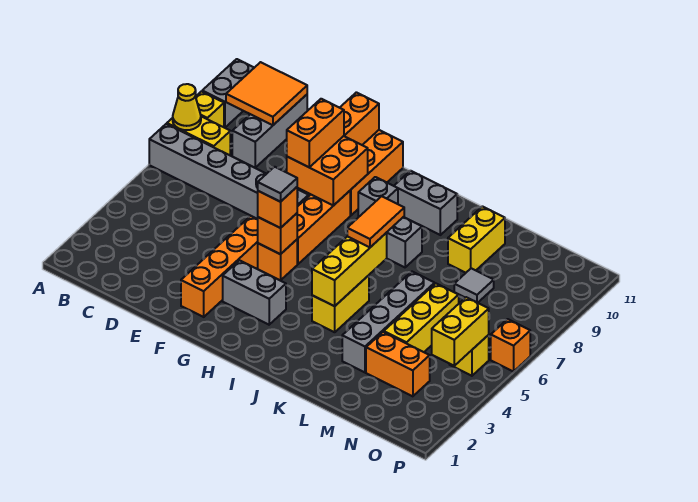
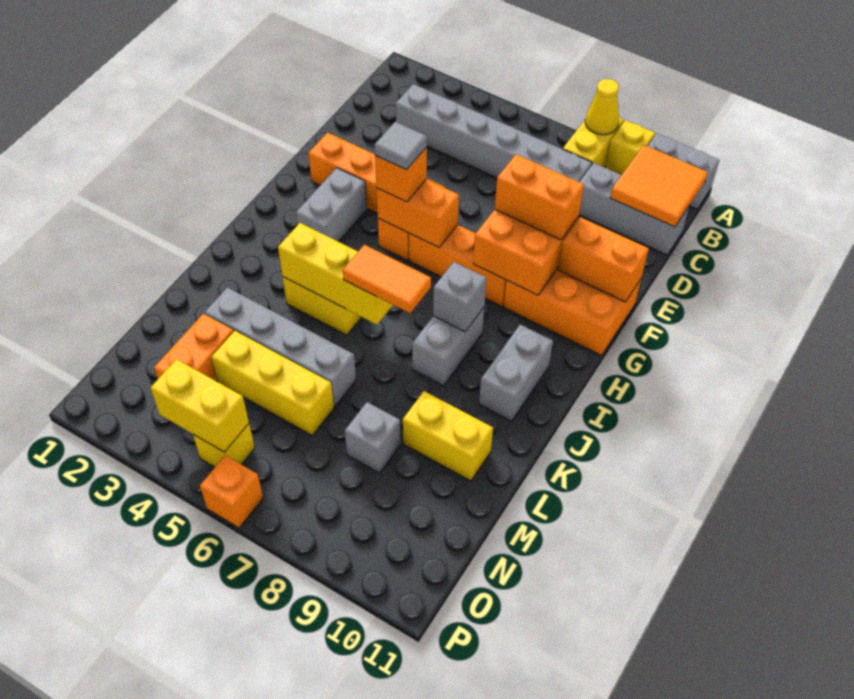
grey 1x6 brick [149,124,309,219] -> grey 1x6 brick turned to [396,84,592,182]
orange 1x1 brick [258,213,297,254] -> orange 1x2 brick [376,180,459,247]
grey 1x1 tile [454,268,494,303] -> grey 1x1 brick [345,402,401,473]

